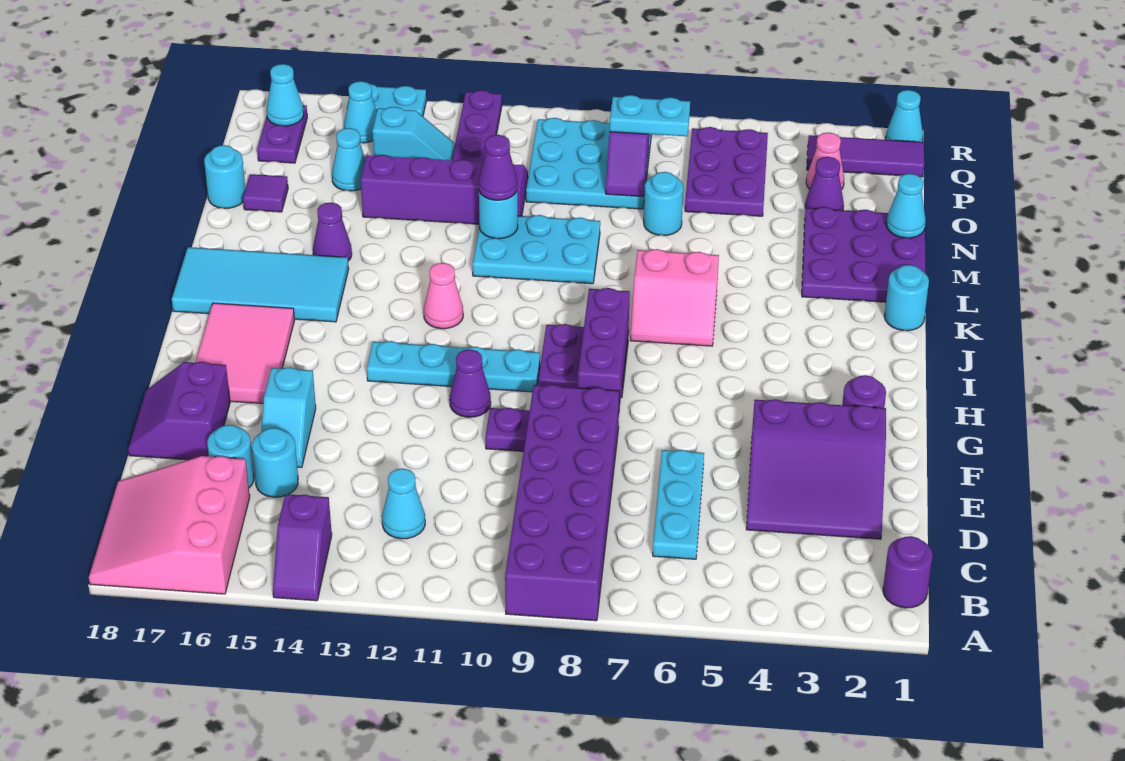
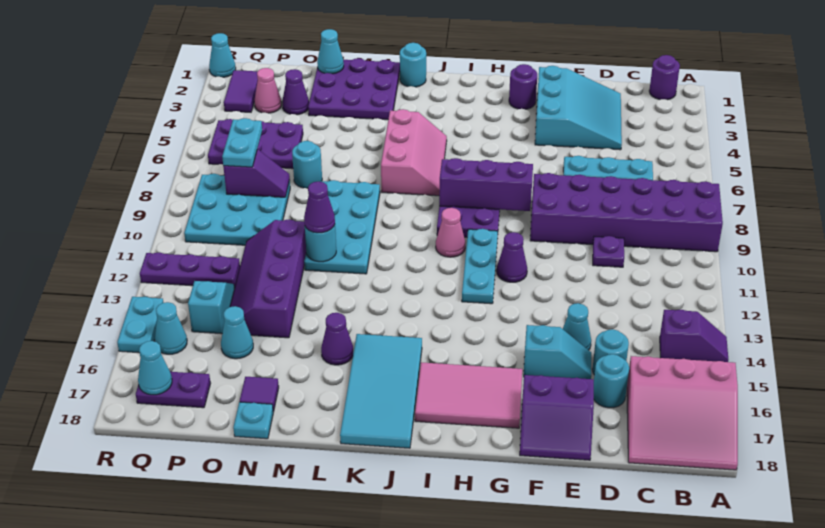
cyan 1x1 cone [382,468,425,539] -> cyan 1x1 cone moved to [563,303,591,350]
purple 3x3 slope [746,399,886,539] -> cyan 3x3 slope [535,66,622,150]
purple 1x1 plate [485,408,530,451] -> purple 1x1 plate moved to [593,236,624,267]
cyan 1x4 plate [367,341,540,392] -> cyan 1x3 plate [462,229,498,304]
pink 2x2 slope [630,249,719,346] -> pink 2x3 slope [381,109,447,196]
pink 1x1 cone [424,263,463,329] -> pink 1x1 cone moved to [436,208,465,257]
cyan 2x3 plate [472,215,600,284] -> cyan 2x4 plate [304,180,380,274]
cyan 1x1 round brick [204,145,245,208] -> cyan 1x1 plate [233,402,273,439]
purple 1x3 tile [807,135,924,177] -> purple 1x2 tile [224,70,258,112]

